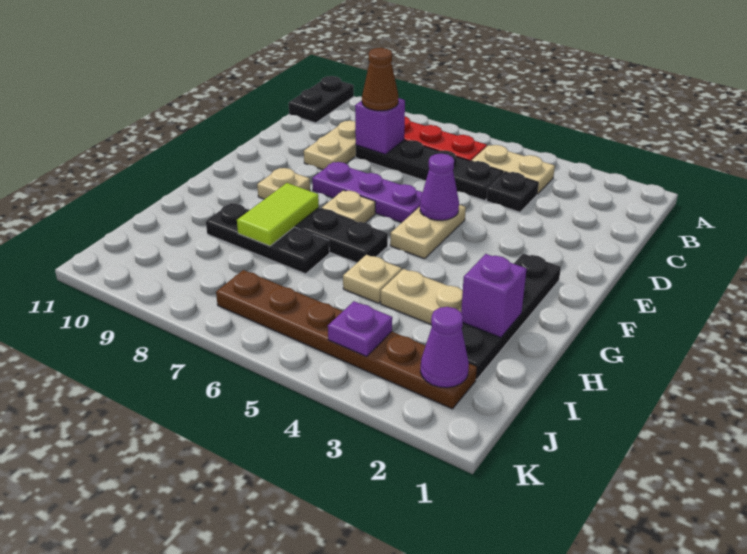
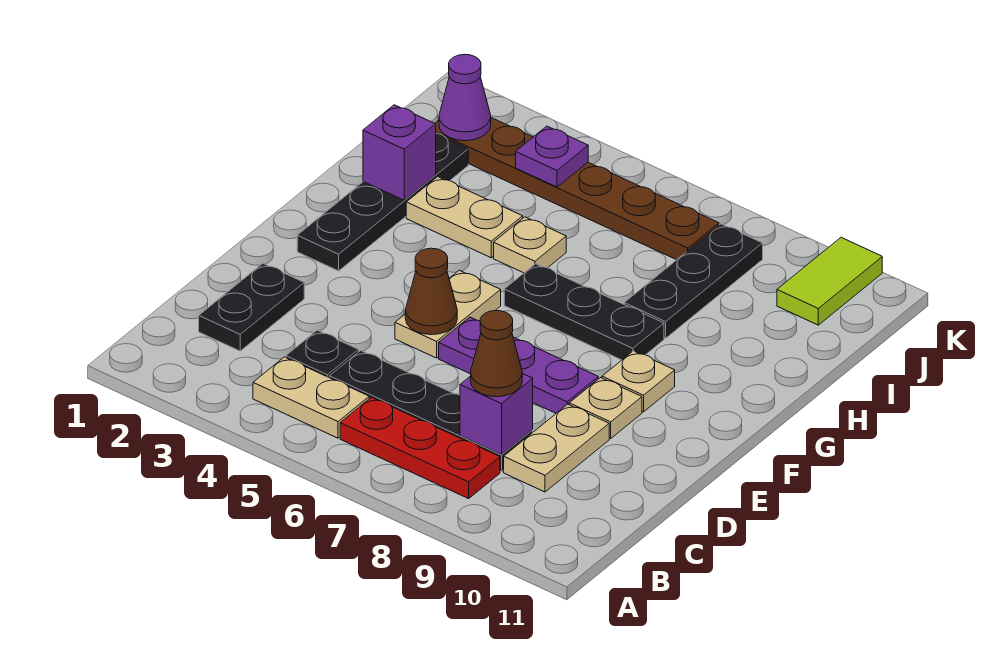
black 1x2 plate [289,76,354,123] -> black 1x2 plate moved to [199,264,304,351]
purple 1x1 cone [420,154,459,220] -> brown 1x1 cone [405,248,457,335]
tan 1x1 plate [322,190,375,223] -> tan 1x1 plate moved to [569,378,642,438]
lime 1x2 tile [237,183,319,246] -> lime 1x2 tile moved to [777,238,882,325]
black 1x3 plate [206,203,329,274] -> black 1x3 plate turned to [624,224,763,338]

